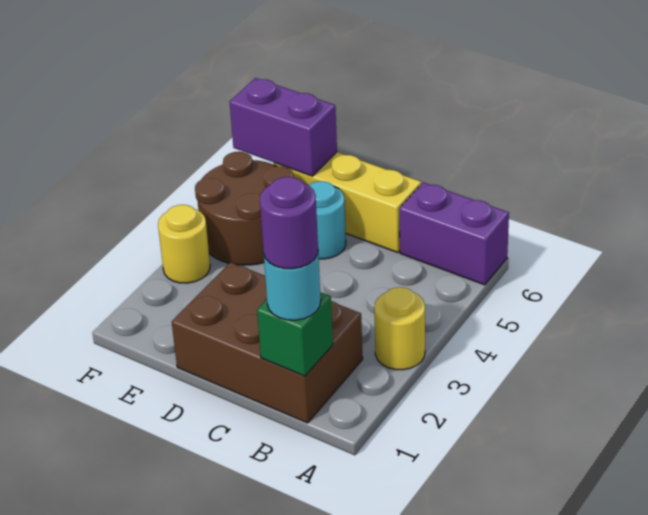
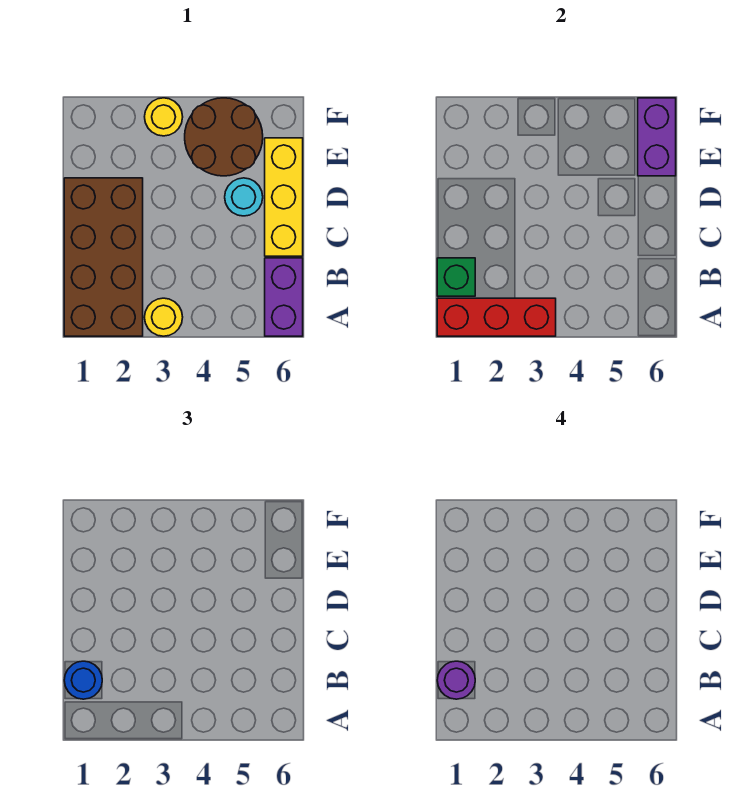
none -> red 1x3 brick [437,298,556,336]
brown 2x3 brick [172,262,363,423] -> brown 2x4 brick [64,178,143,336]
cyan 1x1 round brick [264,254,321,320] -> blue 1x1 round brick [64,661,102,699]

